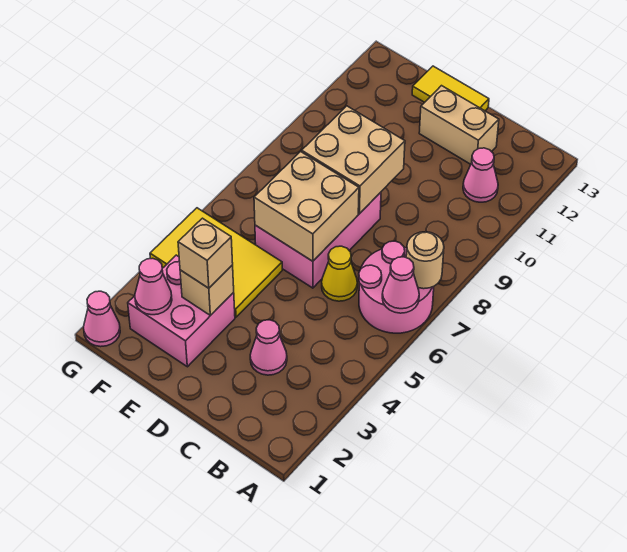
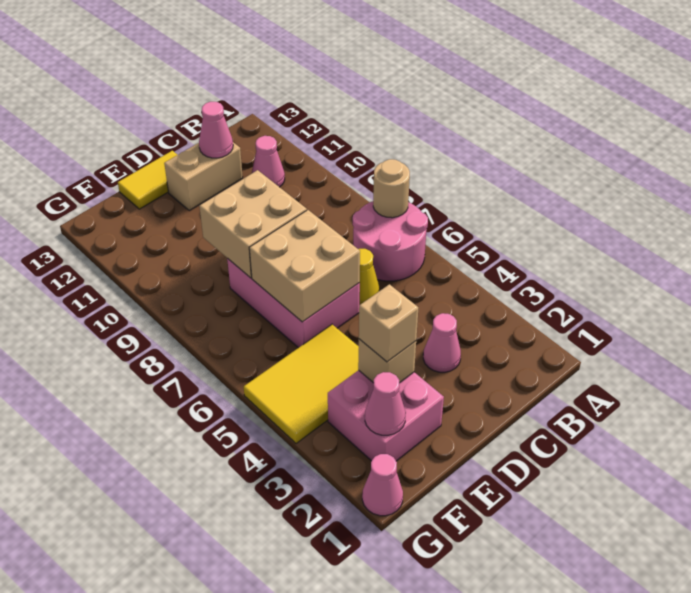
pink 1x1 cone [382,257,419,313] -> pink 1x1 cone moved to [199,102,233,158]

